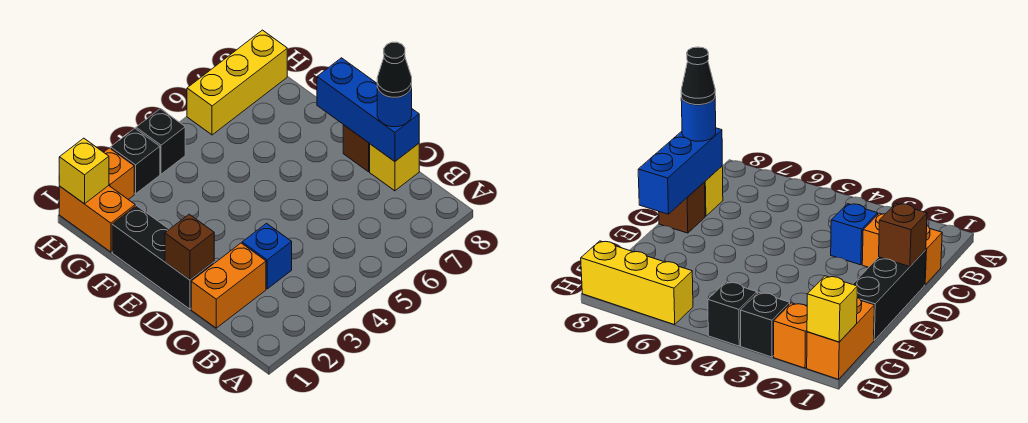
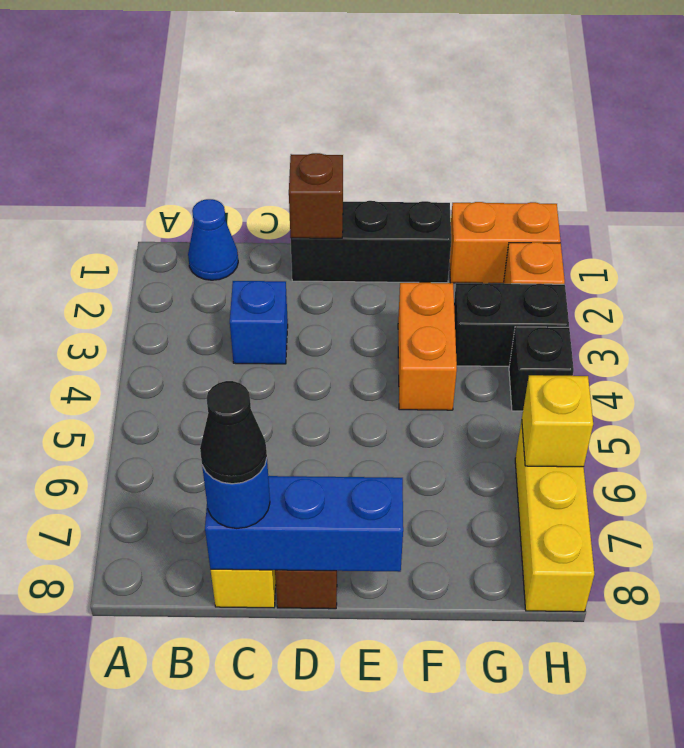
none -> blue 1x1 cone [188,199,238,280]
orange 1x2 brick [191,243,266,328] -> orange 1x2 brick moved to [398,283,457,410]
yellow 1x1 brick [59,138,109,204] -> yellow 1x1 brick moved to [522,375,593,467]
black 1x1 brick [111,128,160,194] -> black 1x2 brick [454,283,569,366]

